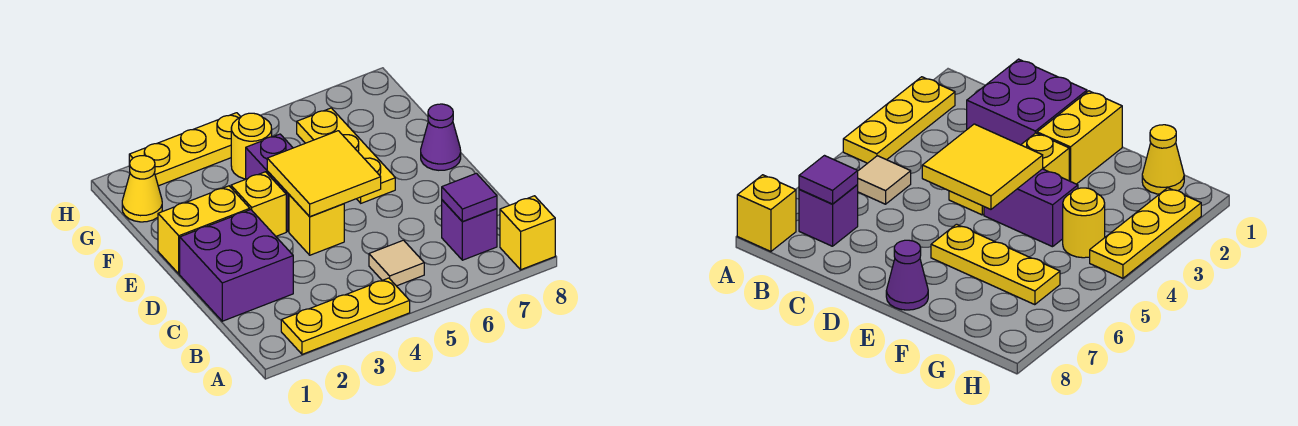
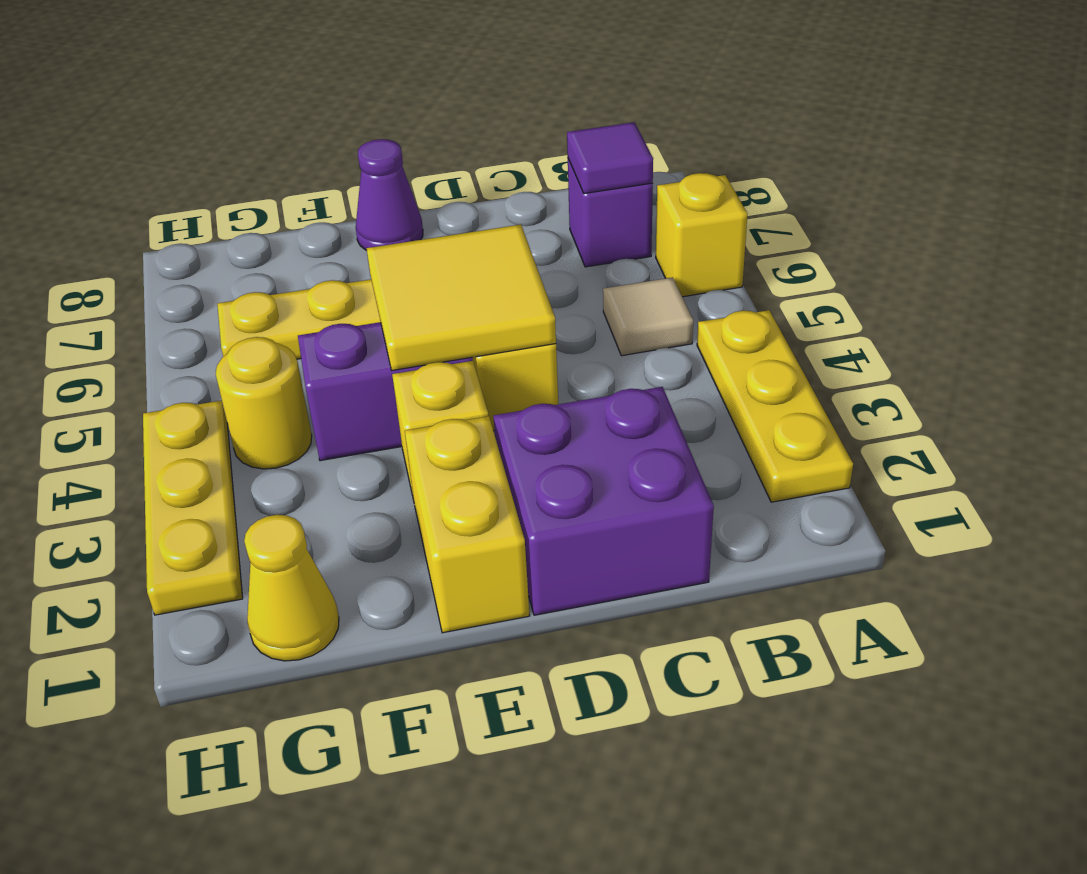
yellow 1x1 brick [500,196,555,270] -> yellow 1x1 brick moved to [656,173,747,297]

